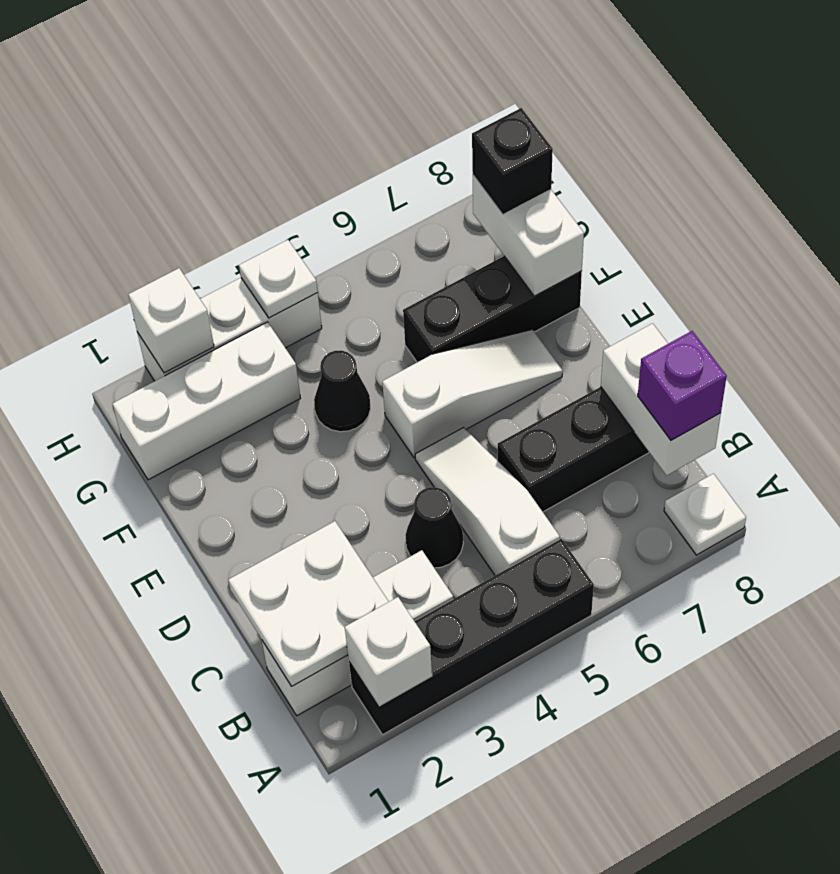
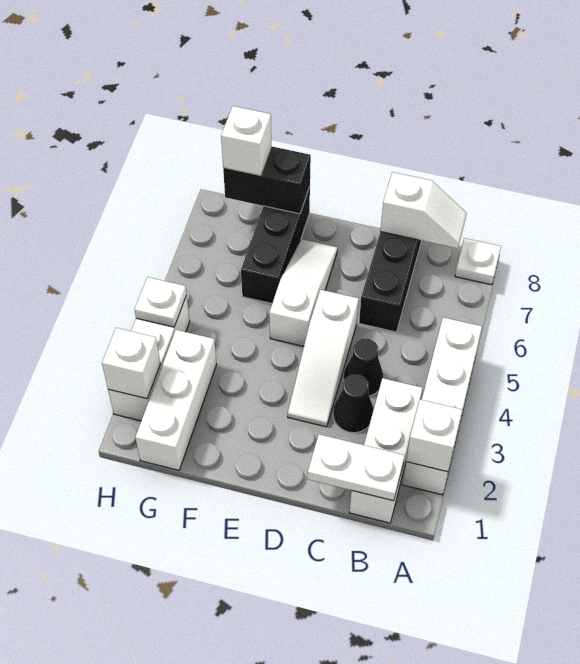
black 1x4 brick [349,539,594,735] -> white 1x4 brick [402,317,482,495]
white 2x2 plate [229,521,389,686] -> white 1x2 plate [307,434,405,501]
white 1x3 slope [415,428,560,575] -> white 1x3 slope turned to [288,290,359,427]
white 1x2 brick [601,323,721,475] -> white 1x2 slope [380,172,467,248]
purple 1x1 brick [638,331,727,440] -> none
black 1x1 cone [314,350,371,432] -> black 1x1 cone moved to [333,375,374,433]
white 1x2 brick [473,176,584,296] -> black 1x2 brick [223,146,311,214]
black 1x1 brick [472,108,553,214] -> white 1x1 brick [221,106,271,175]

